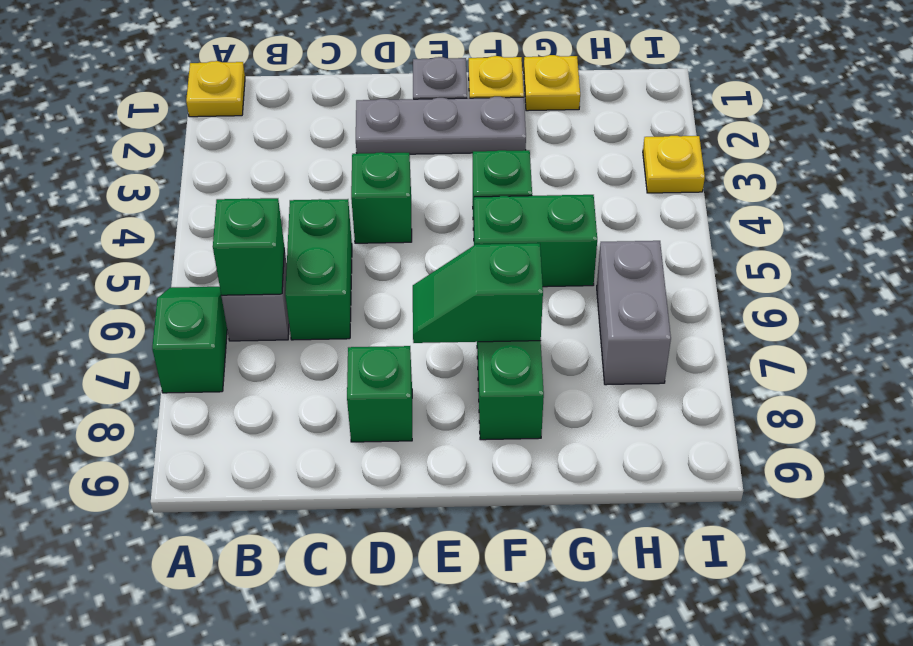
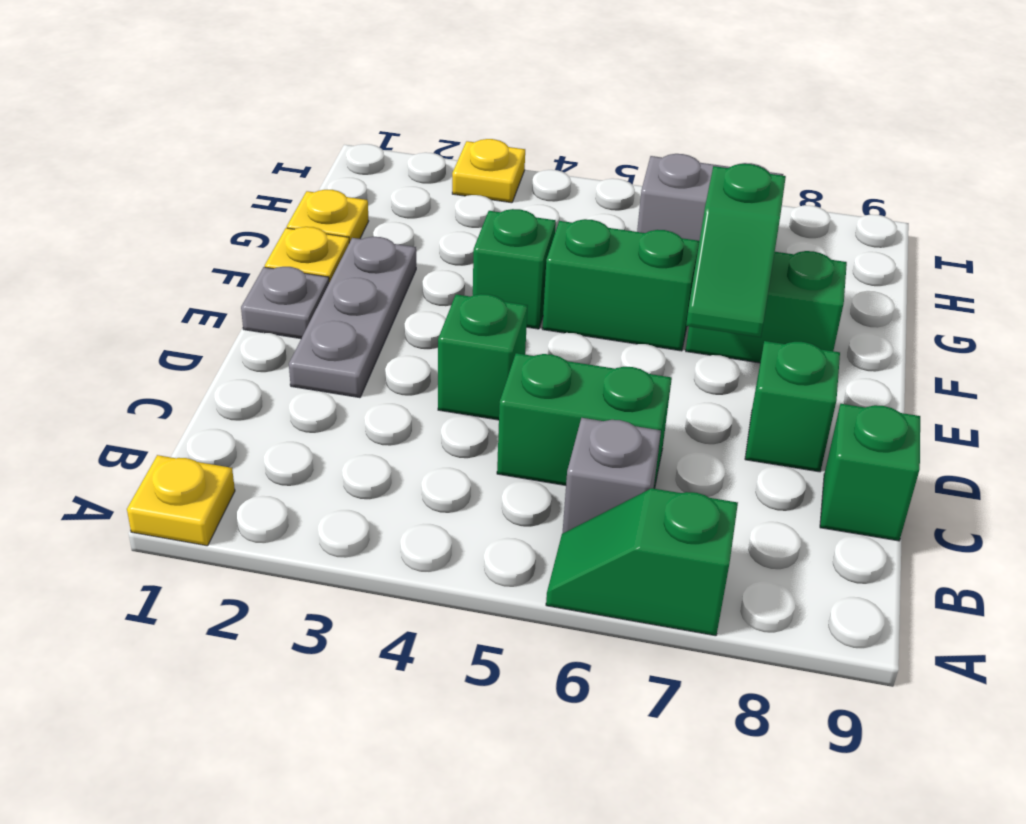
green 1x1 brick [213,198,284,295] -> green 1x1 brick moved to [820,404,920,541]
green 1x2 brick [474,195,597,287] -> green 1x2 brick turned to [542,219,699,351]

